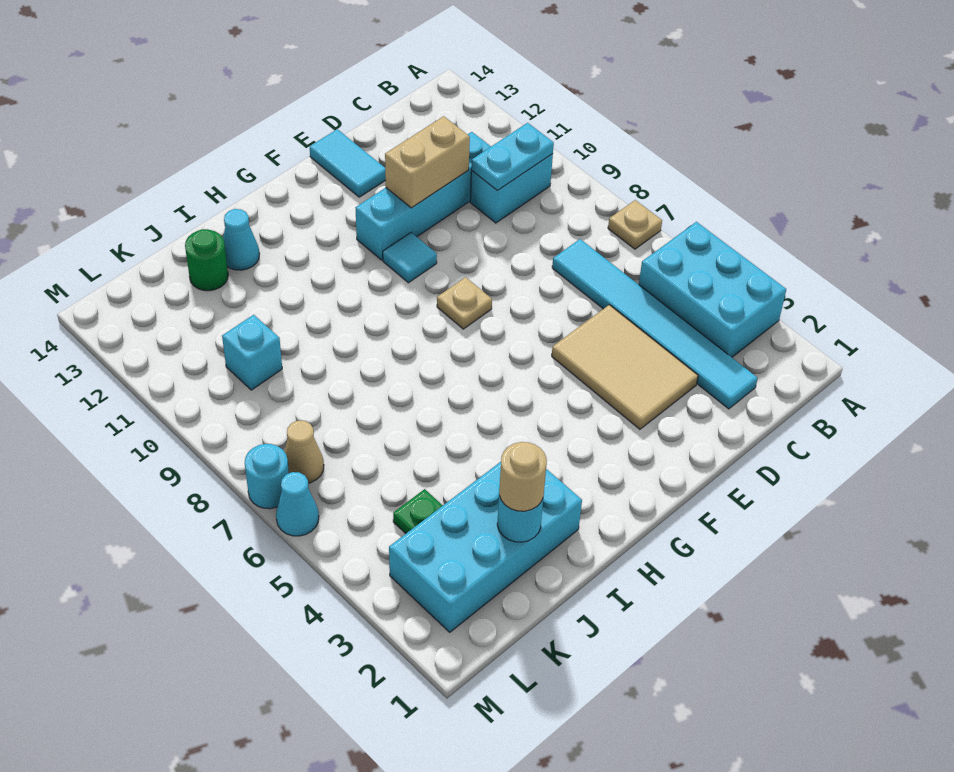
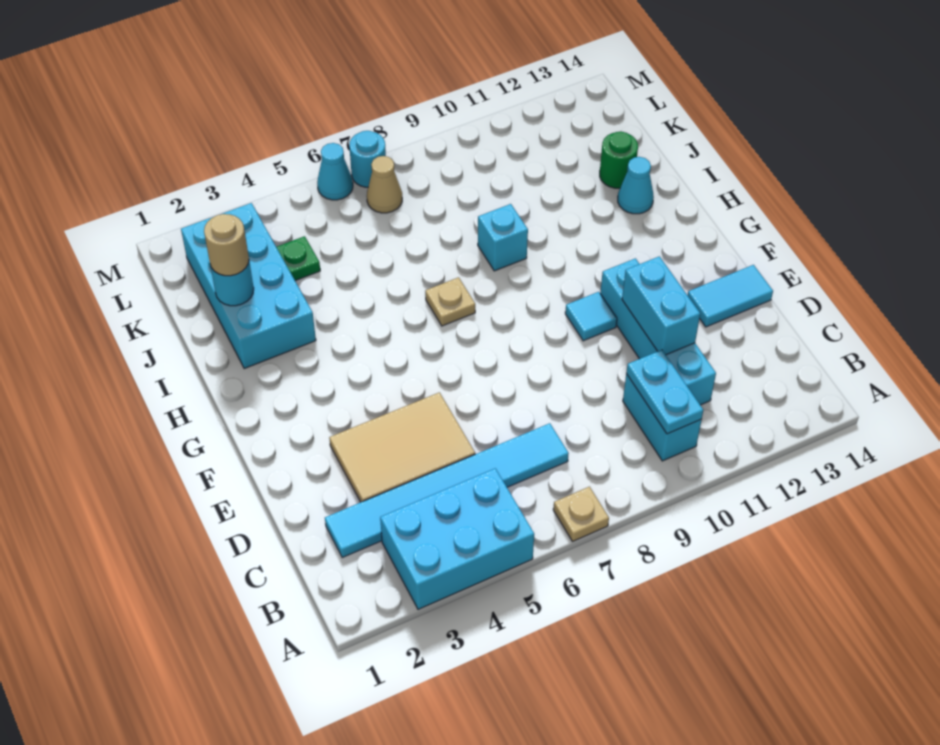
tan 1x2 brick [385,116,470,208] -> cyan 1x2 brick [622,256,700,355]
tan 1x1 plate [437,277,492,329] -> tan 1x1 plate moved to [425,277,475,326]
cyan 1x1 brick [222,315,282,390] -> cyan 1x1 brick moved to [478,204,528,271]

